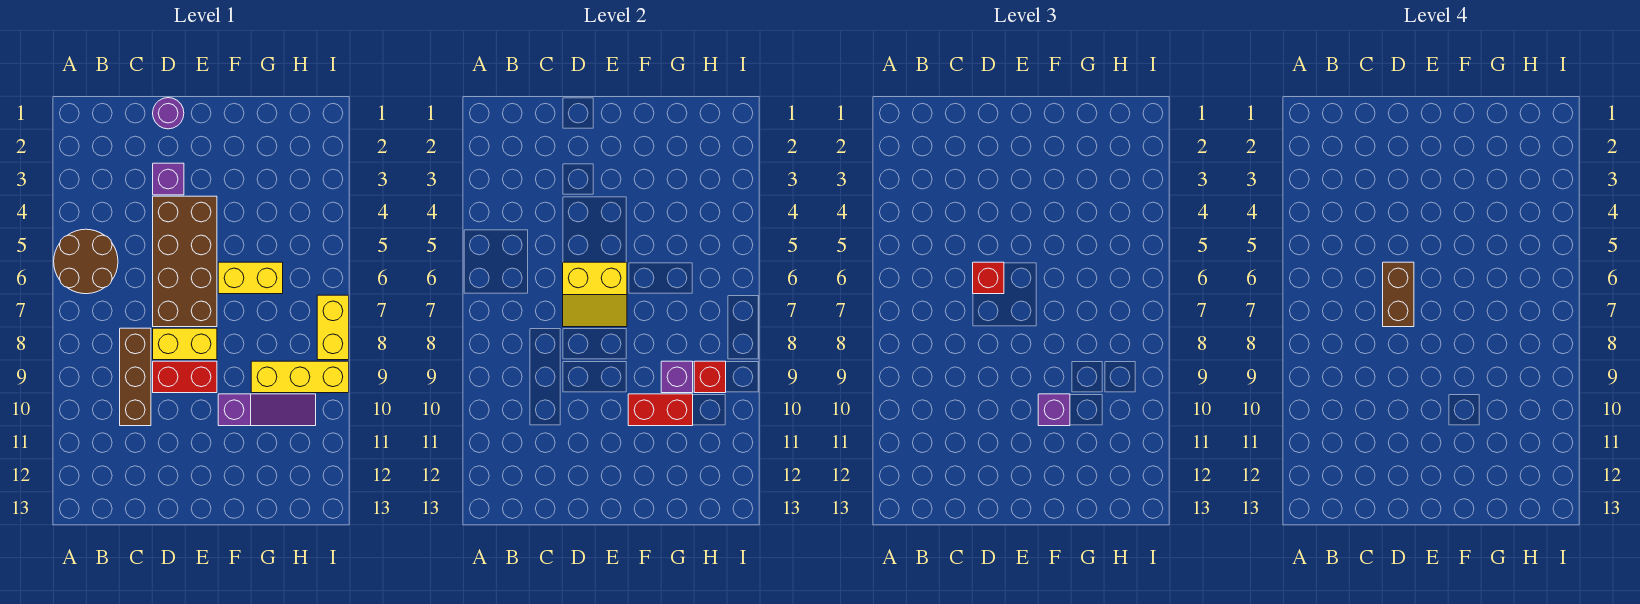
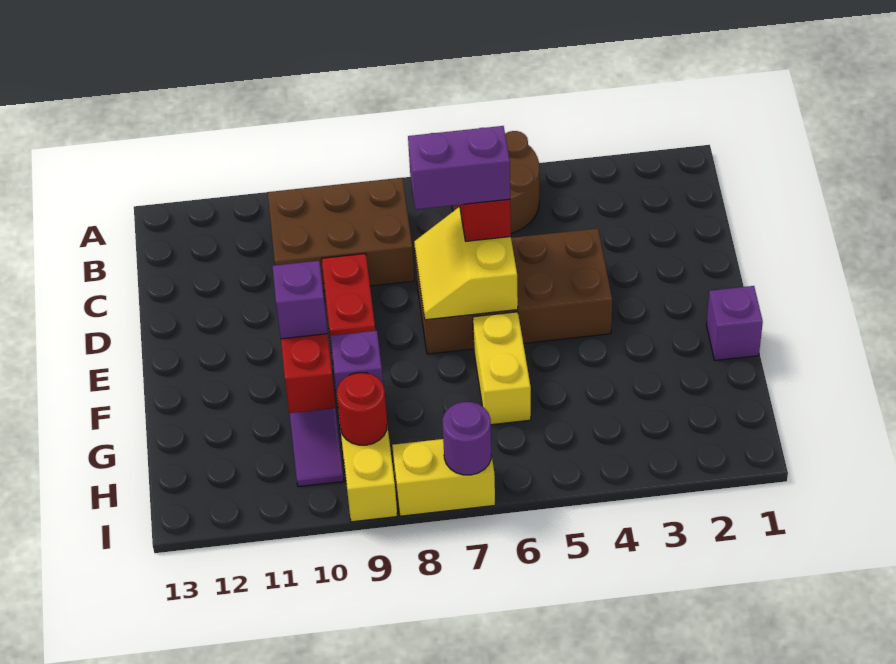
brown 1x3 brick [120,328,151,426] -> brown 2x3 brick [268,178,414,291]
purple 1x1 round brick [153,98,184,129] -> purple 1x1 round brick moved to [443,402,491,475]
purple 1x1 brick [153,163,184,195] -> purple 1x1 brick moved to [707,286,763,360]
brown 1x2 brick [1383,262,1414,327] -> purple 1x2 brick [408,126,510,209]
yellow 1x2 brick [153,328,217,360] -> none
red 1x1 brick [694,361,726,393] -> red 1x1 round brick [337,373,387,445]

